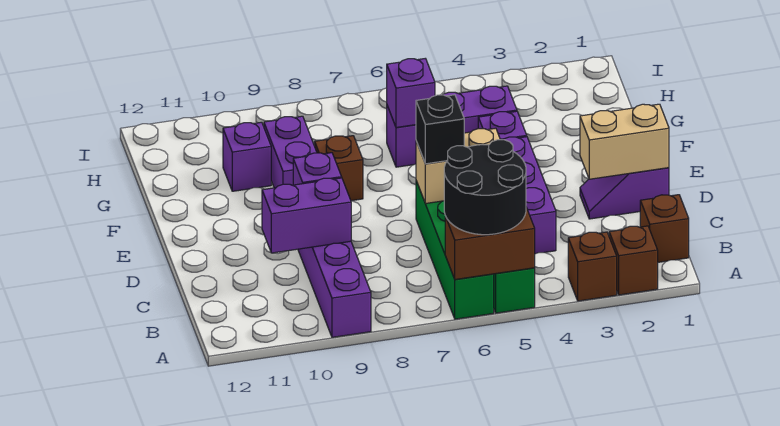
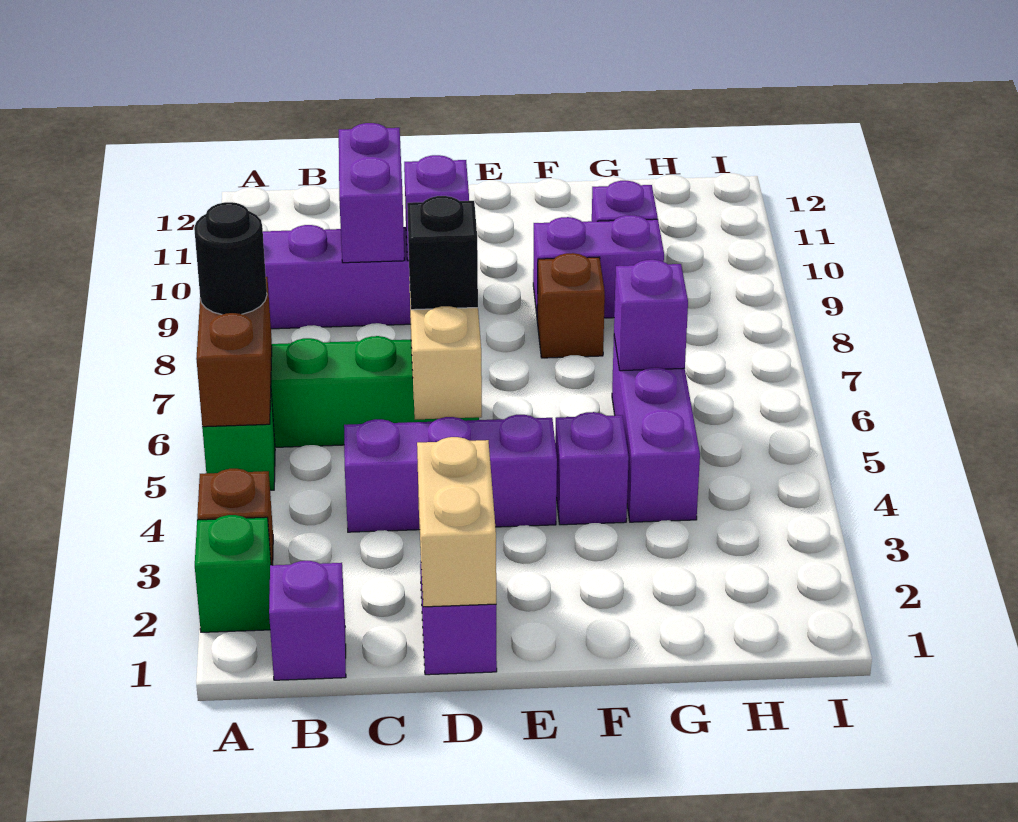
brown 1x1 brick [609,226,658,295] -> green 1x1 brick [195,515,271,632]
black 2x2 round brick [444,139,526,235] -> black 1x1 round brick [194,202,267,315]
brown 1x1 brick [640,195,689,262] -> purple 1x1 brick [269,561,346,680]

